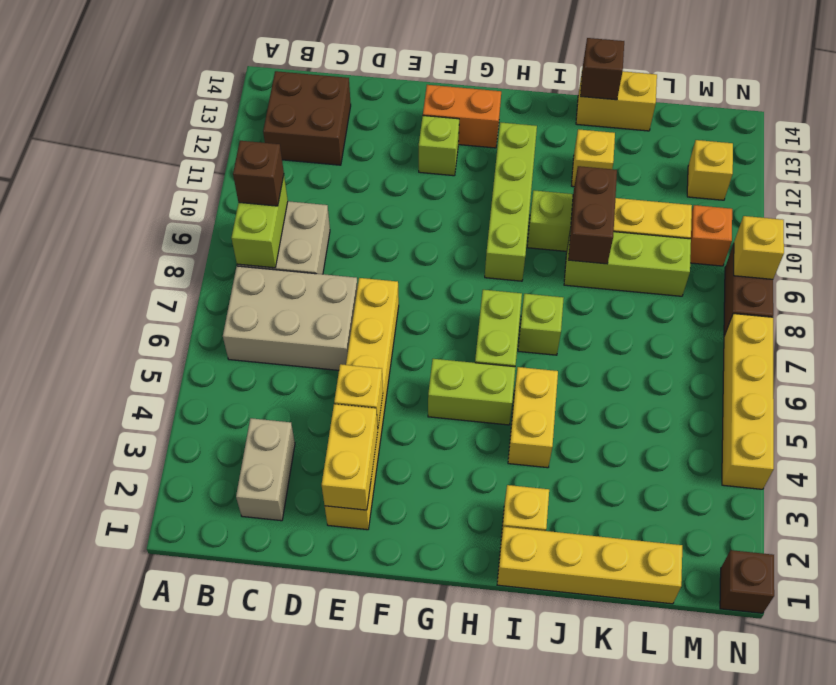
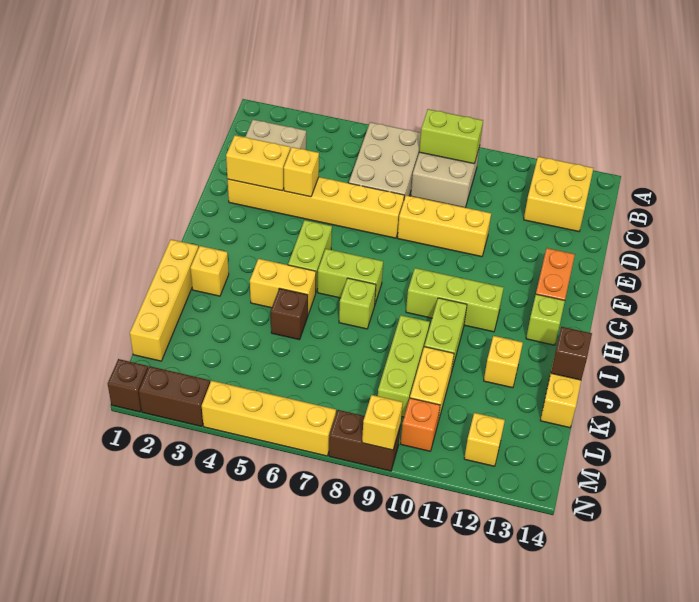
brown 1x1 brick [233,141,284,206] -> brown 1x1 brick moved to [271,288,308,340]
brown 2x2 brick [263,71,351,165] -> yellow 2x2 brick [524,157,593,232]
none -> yellow 1x3 brick [398,195,491,257]
lime 1x1 brick [419,116,459,176] -> lime 1x1 brick moved to [526,294,565,345]
lime 1x4 brick [485,122,537,281] -> lime 1x3 brick [406,268,504,332]
brown 1x2 brick [568,166,617,264] -> brown 1x2 brick moved to [139,366,210,426]

